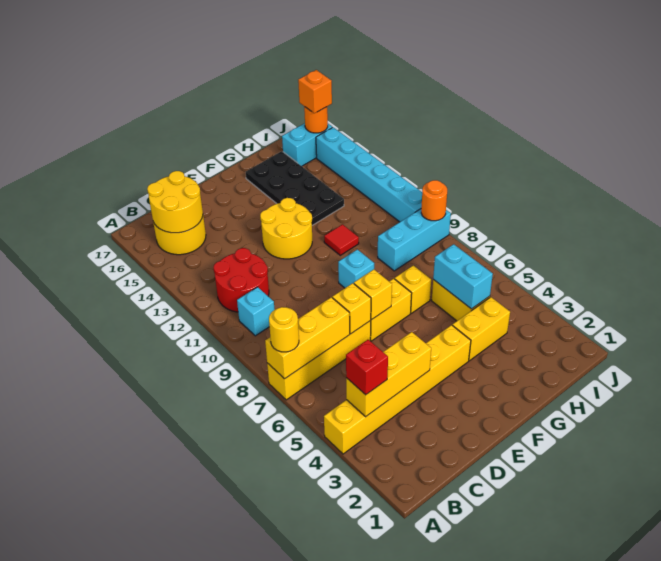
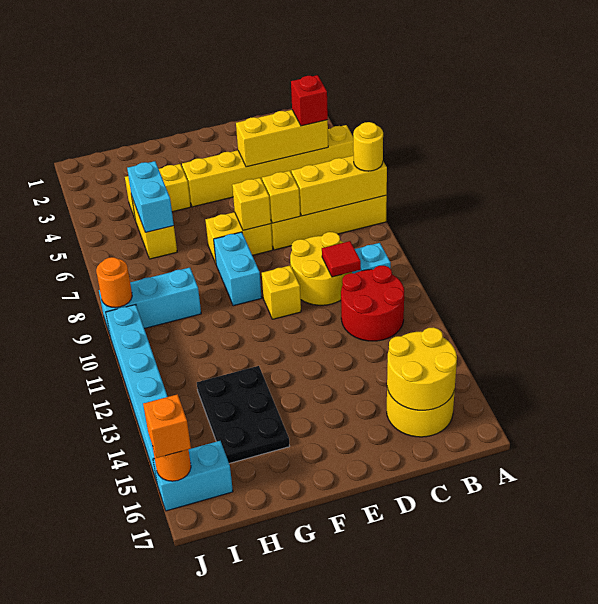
yellow 2x2 round brick [260,198,312,259] -> yellow 2x2 round brick moved to [290,232,352,305]
cyan 1x1 brick [338,249,374,288] -> cyan 1x2 brick [214,232,262,306]
yellow 1x1 brick [395,265,431,313] -> yellow 1x1 brick moved to [262,265,301,319]
red 1x1 tile [324,224,359,255] -> red 1x1 tile moved to [322,241,361,277]
black 2x4 plate [246,151,344,225] -> black 2x3 plate [197,366,289,463]

